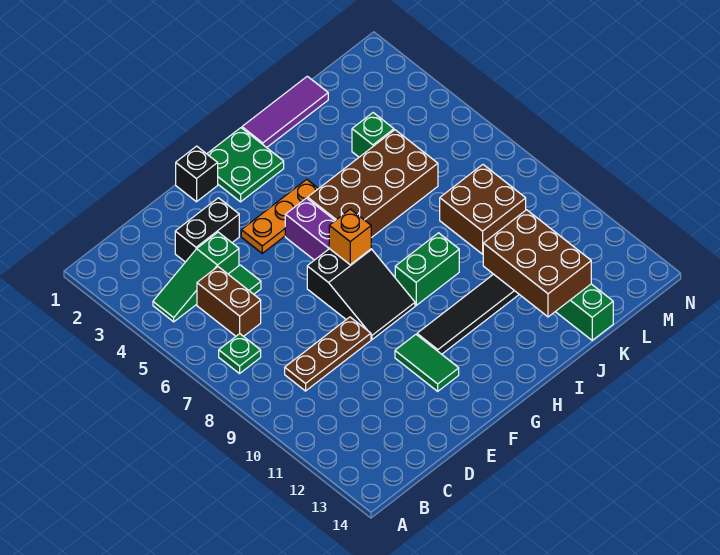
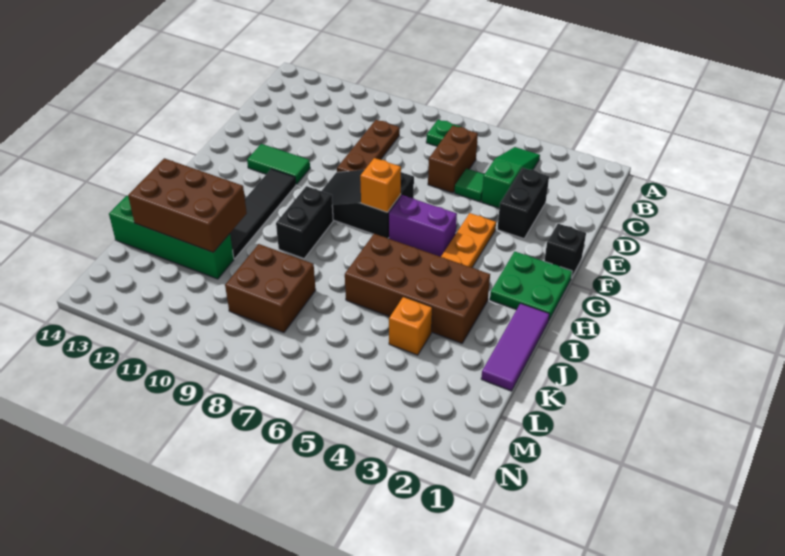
brown 1x2 brick [197,267,261,336] -> brown 1x2 brick turned to [428,126,478,193]
brown 2x4 brick [307,130,438,238] -> brown 2x4 brick turned to [345,234,490,343]
green 1x2 brick [395,233,459,305] -> black 1x2 brick [276,186,333,259]
green 1x1 brick [352,113,394,157] -> orange 1x1 brick [389,297,432,355]

